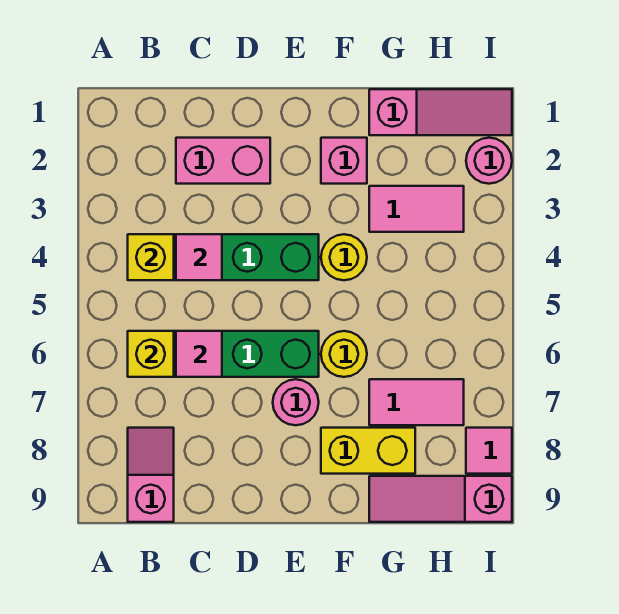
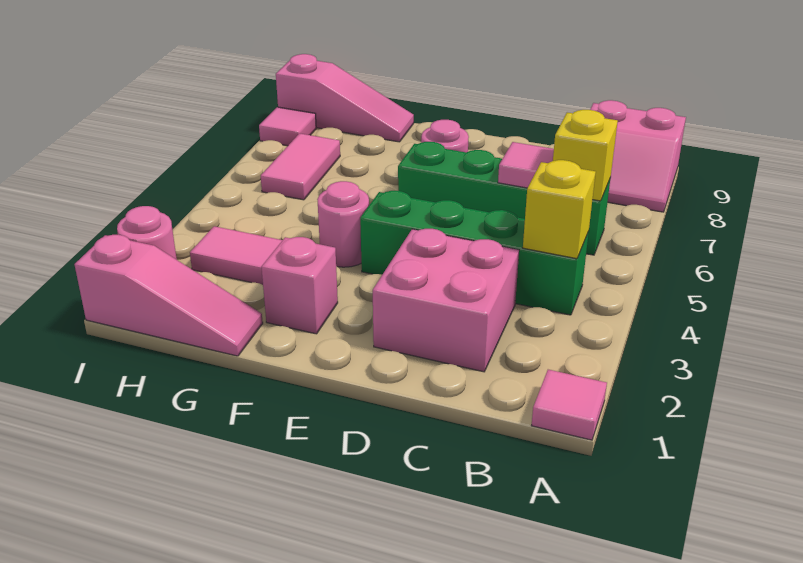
pink 1x2 slope [128,428,174,522] -> pink 2x2 slope [590,100,686,212]
pink 1x2 brick [176,138,270,184] -> pink 2x2 brick [373,229,519,372]
pink 1x1 tile [176,234,222,280] -> pink 1x1 tile moved to [531,370,607,440]
yellow 1x1 round brick [321,234,367,280] -> pink 1x1 round brick [317,181,369,267]
yellow 1x1 round brick [321,331,367,377] -> none
yellow 1x2 brick [321,428,415,474] -> none
pink 1x3 slope [369,89,512,135] -> pink 1x3 slope turned to [74,235,263,356]
pink 1x2 tile [369,379,464,425] -> pink 1x2 tile turned to [261,133,340,200]

